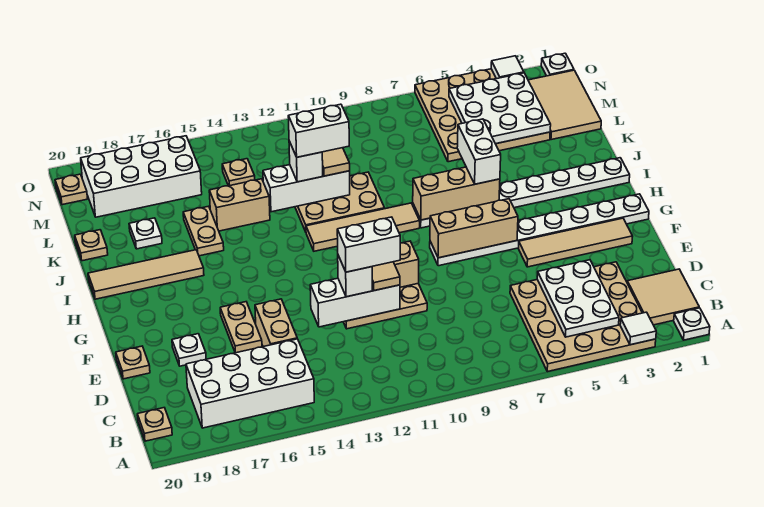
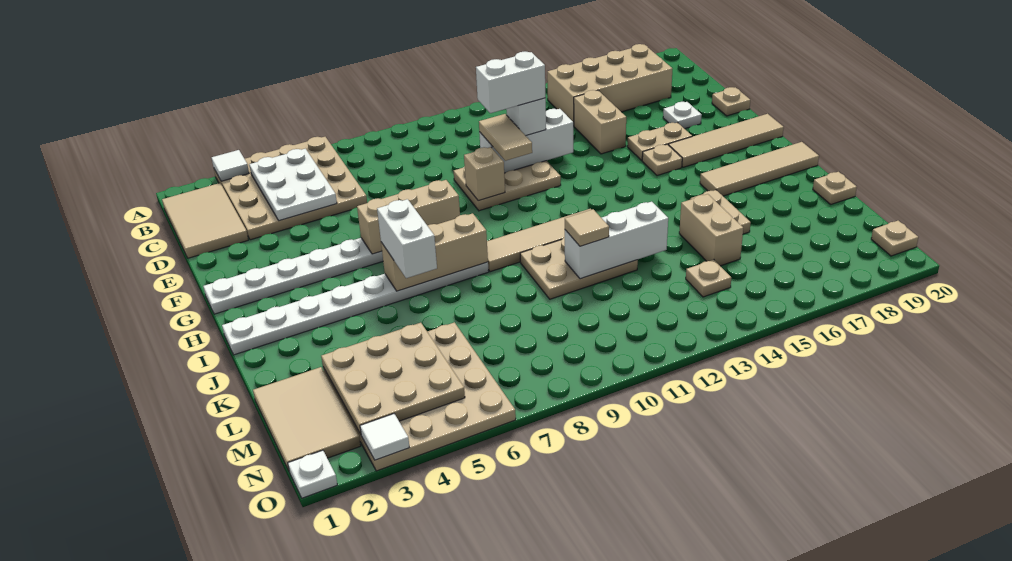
white 1x1 plate [674,308,710,340] -> none
tan 2x2 tile [627,269,699,325] -> tan 2x3 tile [162,183,248,258]
white 2x4 brick [186,339,314,428] -> tan 2x4 brick [547,44,673,126]
tan 1x1 plate [137,408,172,441] -> tan 1x1 plate moved to [642,144,682,176]
tan 1x2 plate [220,302,262,353] -> tan 1x2 plate turned to [627,123,692,160]
tan 1x4 tile [519,218,633,267] -> tan 1x4 tile moved to [669,114,784,167]
white 1x2 brick [288,104,349,157] -> none
white 1x1 brick [289,141,323,182] -> none
tan 1x2 brick [209,179,270,231] -> tan 1x2 brick turned to [679,194,743,266]
white 1x1 plate [129,218,162,249] -> none
white 3x3 plate [449,73,551,144] -> tan 3x3 plate [321,323,465,434]
white 2x4 brick [81,136,202,217] -> none

